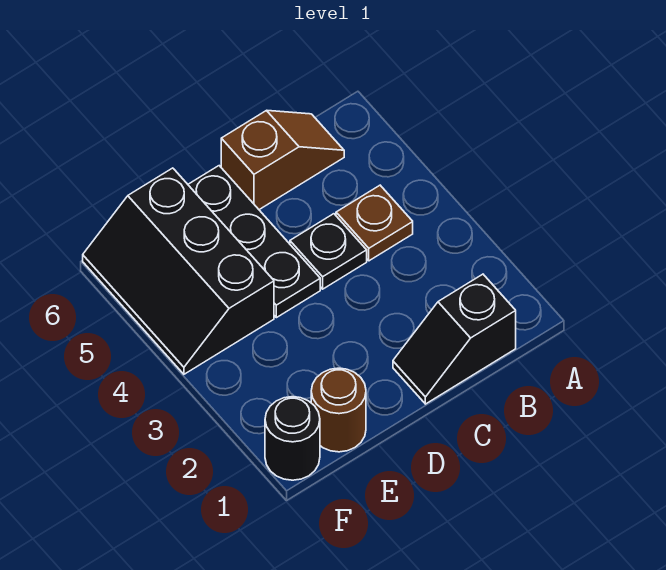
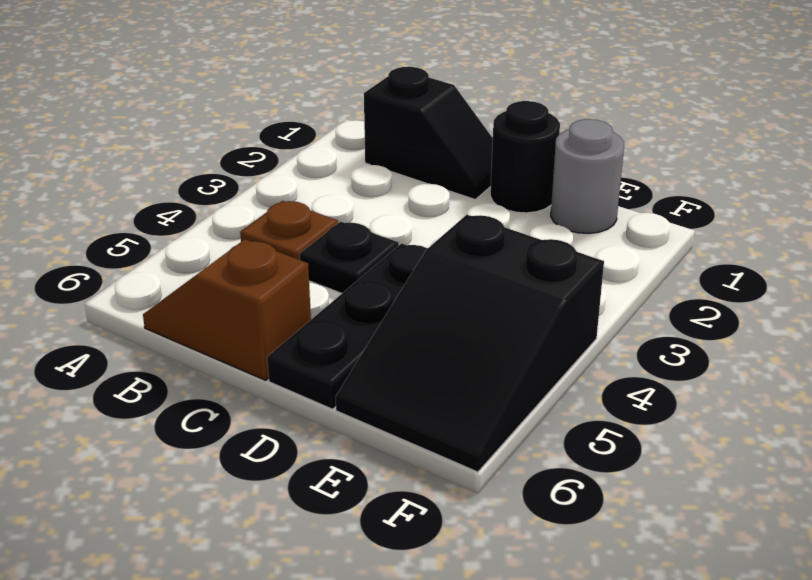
brown 1x1 round brick [311,368,366,452] -> grey 1x1 round brick [551,119,624,233]
black 2x3 slope [83,168,274,374] -> black 2x3 slope turned to [336,215,604,472]
black 1x1 round brick [265,397,320,480] -> black 1x1 round brick moved to [490,101,560,213]

